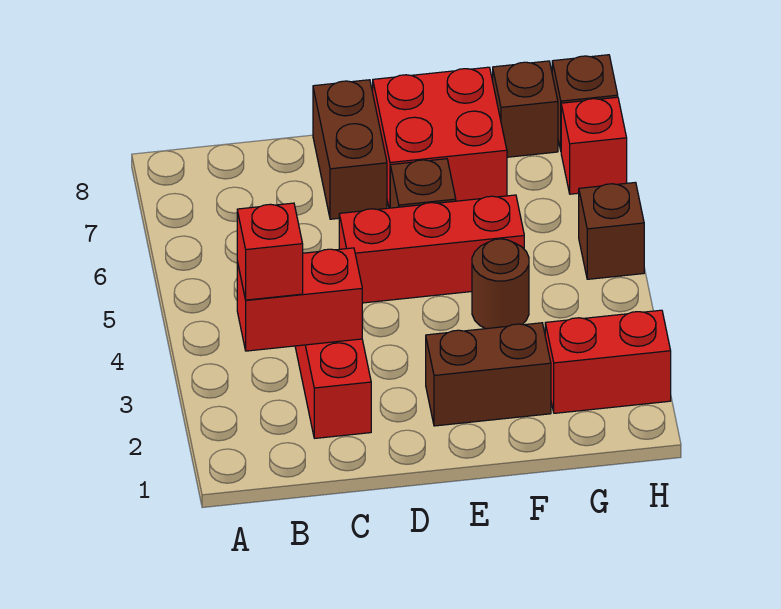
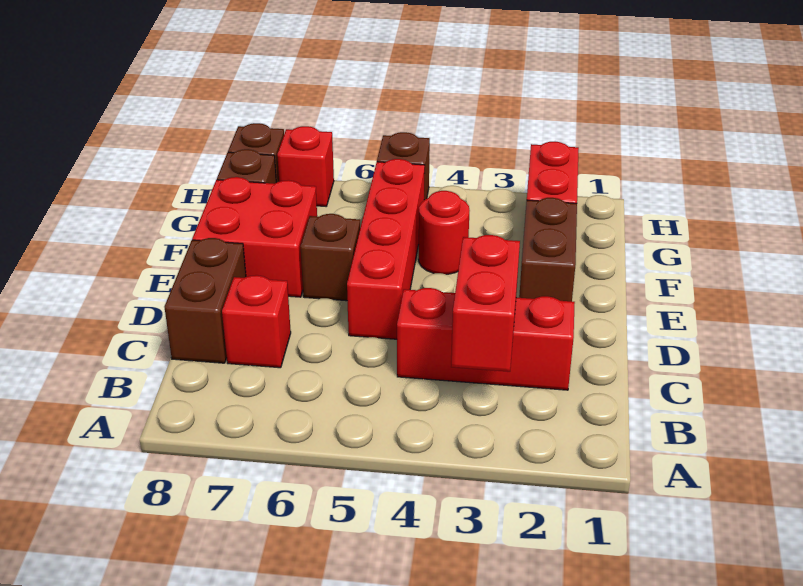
red 1x1 brick [237,203,303,300] -> red 1x1 brick moved to [222,275,291,368]
red 1x3 brick [339,195,524,303] -> red 1x4 brick [347,159,425,339]
brown 1x2 brick [313,80,387,219] -> brown 1x2 brick turned to [165,238,246,363]
brown 1x1 round brick [472,239,529,329] -> red 1x1 round brick [419,191,470,274]

